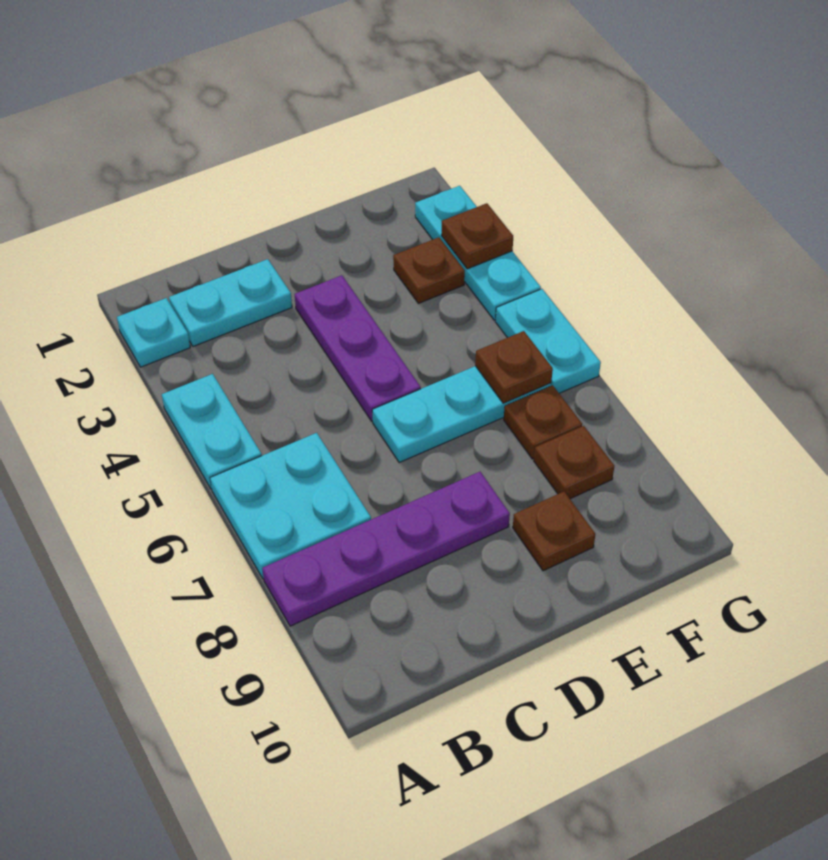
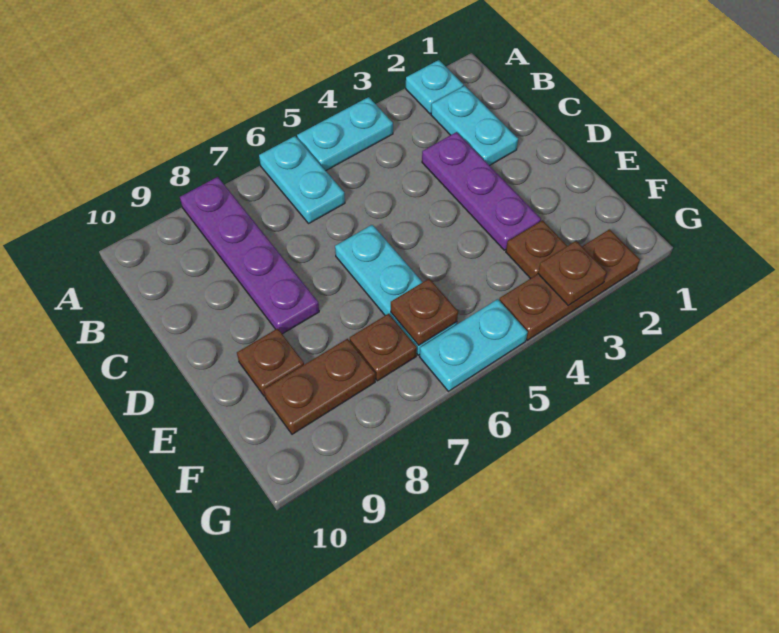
cyan 2x2 plate [210,433,371,579] -> cyan 1x2 plate [259,136,345,223]
purple 1x3 plate [295,275,421,421] -> purple 1x3 plate turned to [422,132,541,250]
brown 1x1 plate [534,426,614,499] -> brown 1x2 plate [264,339,375,434]
cyan 1x3 plate [415,186,541,320] -> brown 1x3 plate [499,229,640,340]

